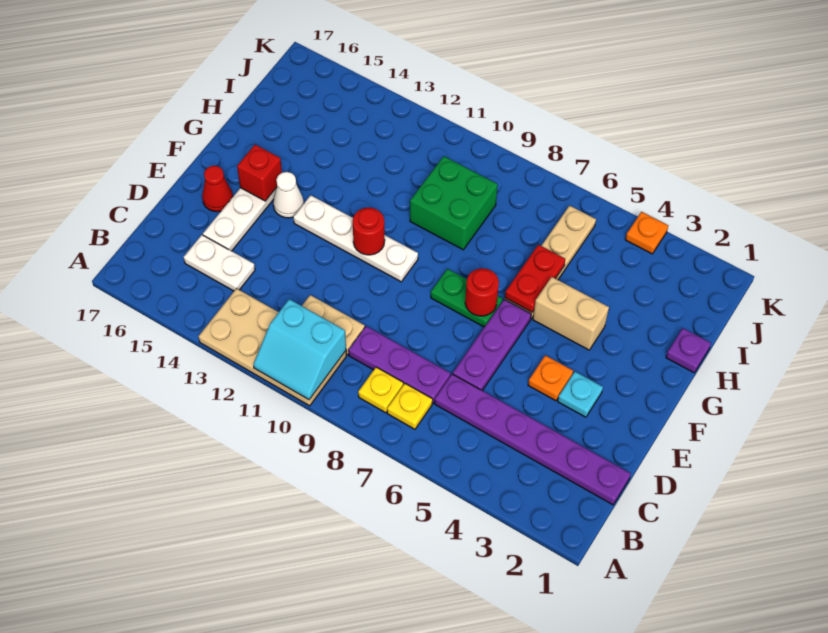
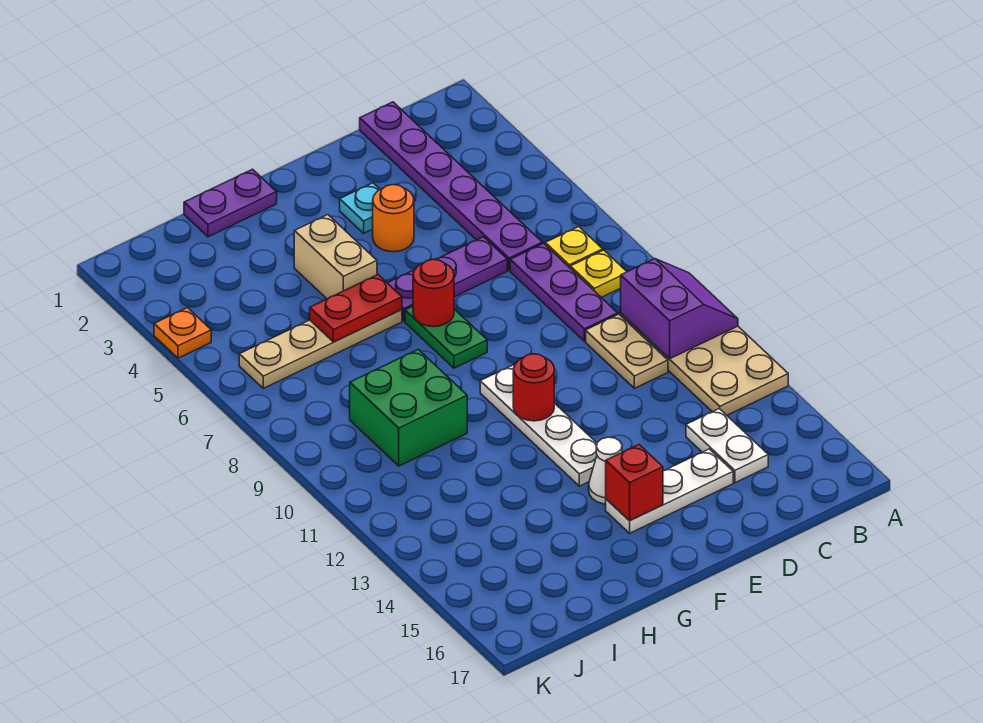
cyan 2x2 slope [253,299,346,400] -> purple 2x2 slope [621,259,738,359]
orange 1x1 plate [528,355,573,401] -> orange 1x1 round brick [373,185,414,252]
red 1x1 cone [202,166,233,212] -> none
purple 1x1 plate [666,328,711,373] -> purple 1x2 plate [184,169,277,237]

